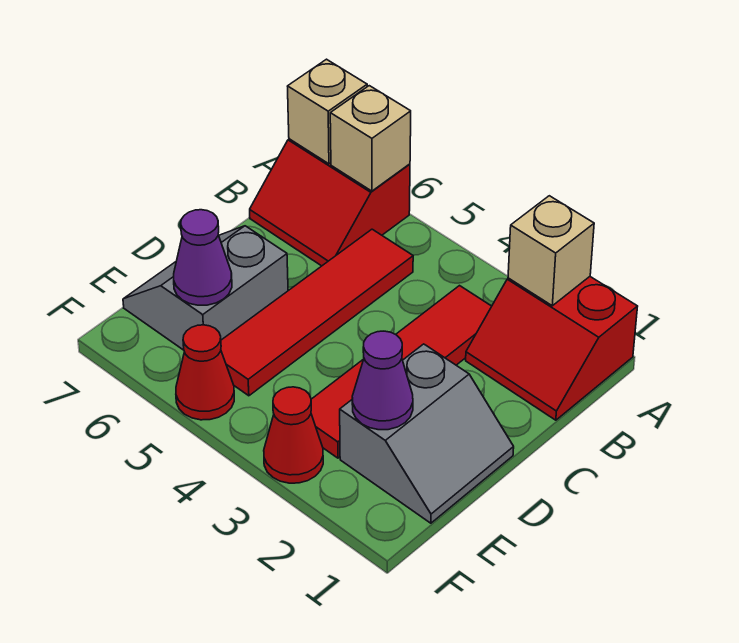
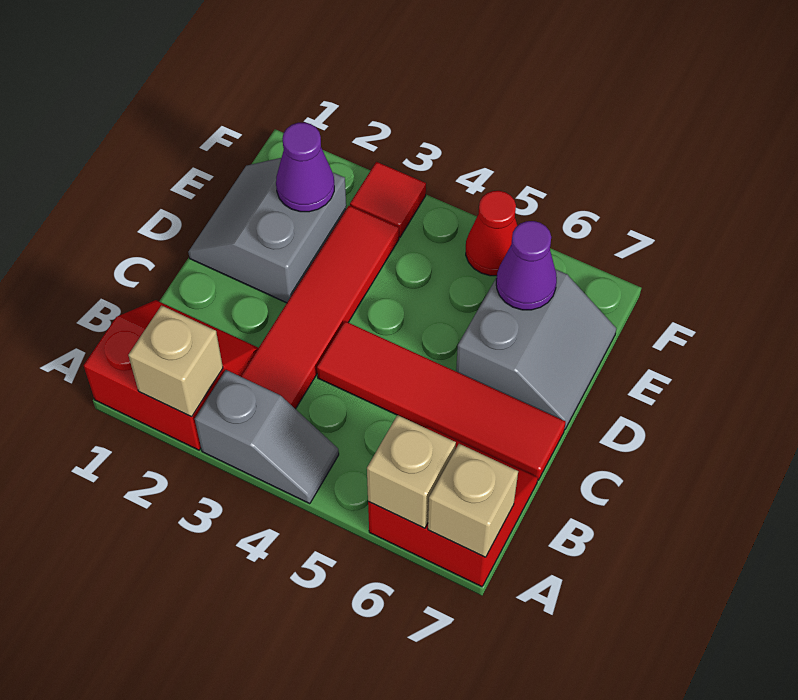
none -> grey 1x2 slope [195,370,339,504]
red 1x4 tile [221,229,413,396] -> red 1x4 tile turned to [317,321,566,480]
red 1x1 cone [264,387,323,483] -> red 1x1 tile [350,162,426,237]

